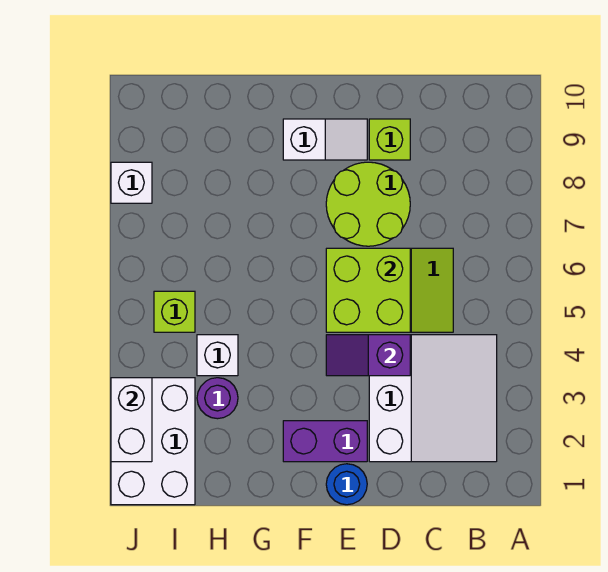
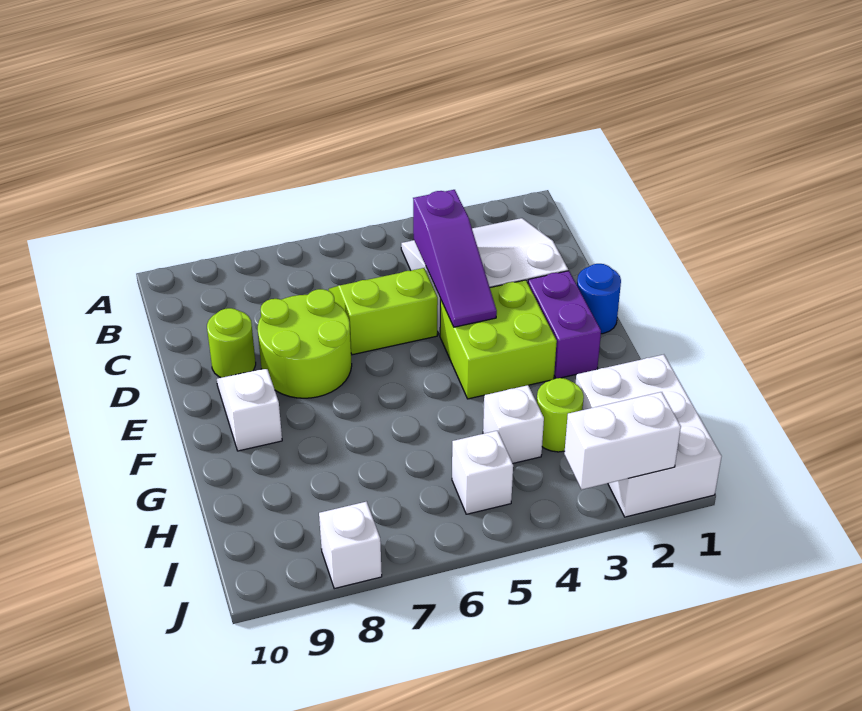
purple 1x2 slope [326,335,410,376] -> purple 1x3 slope [413,190,497,327]
lime 2x2 brick [326,248,410,332] -> lime 2x2 brick moved to [440,280,557,399]
lime 1x1 brick [369,119,410,160] -> lime 1x1 round brick [207,308,256,378]
purple 1x1 round brick [197,378,238,419] -> lime 1x1 round brick [537,378,584,452]
white 2x3 brick [111,378,195,505] -> white 2x3 brick turned to [576,355,722,517]
lime 1x1 brick [154,291,195,332] -> white 1x1 brick [452,431,513,514]

